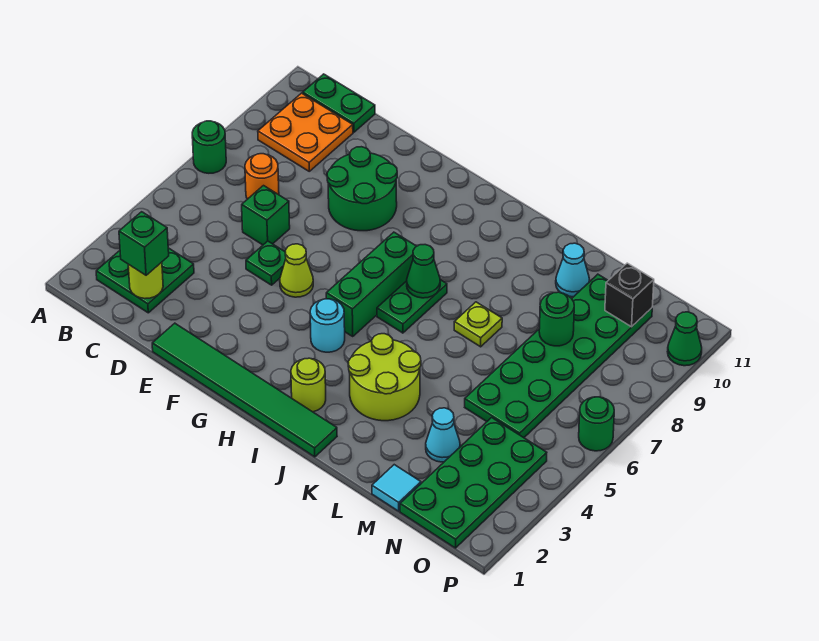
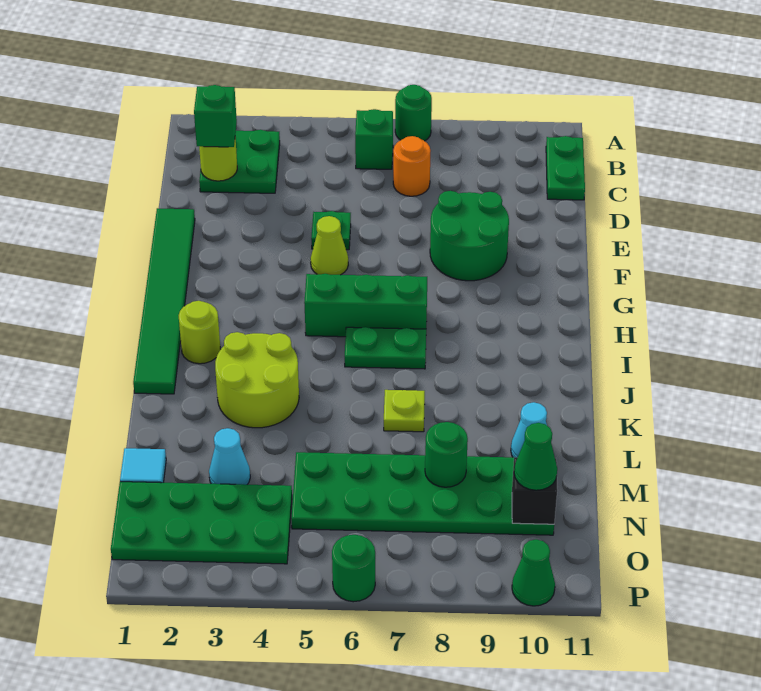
orange 2x2 plate [258,93,353,171] -> none
green 1x1 brick [242,186,290,245] -> green 1x1 brick moved to [355,109,393,169]
cyan 1x1 round brick [310,299,345,352] -> none
green 1x1 cone [407,245,440,298] -> green 1x1 cone moved to [514,423,557,490]

